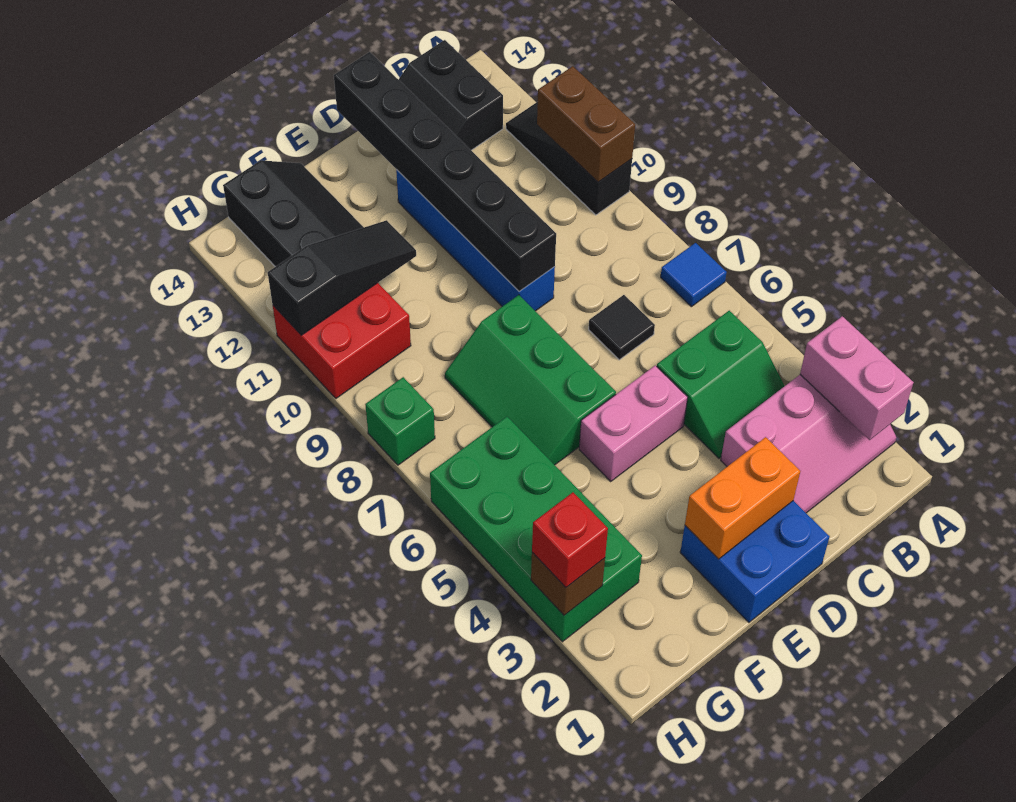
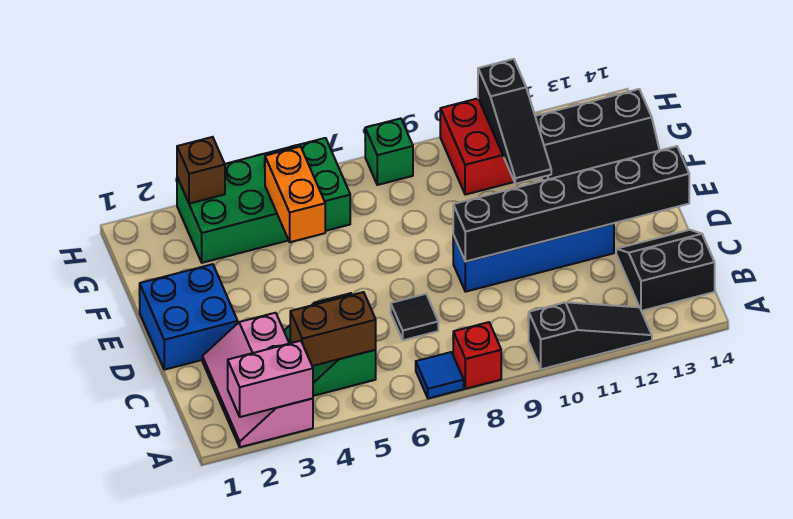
brown 1x2 brick [537,66,635,182] -> brown 1x2 brick moved to [290,292,376,366]
orange 1x2 brick [685,437,800,559] -> orange 1x2 brick moved to [265,147,325,242]
pink 1x2 brick [579,365,688,481] -> none
green 2x3 slope [445,295,616,465] -> none
red 1x1 brick [532,492,608,587] -> red 1x1 brick moved to [453,322,501,389]

